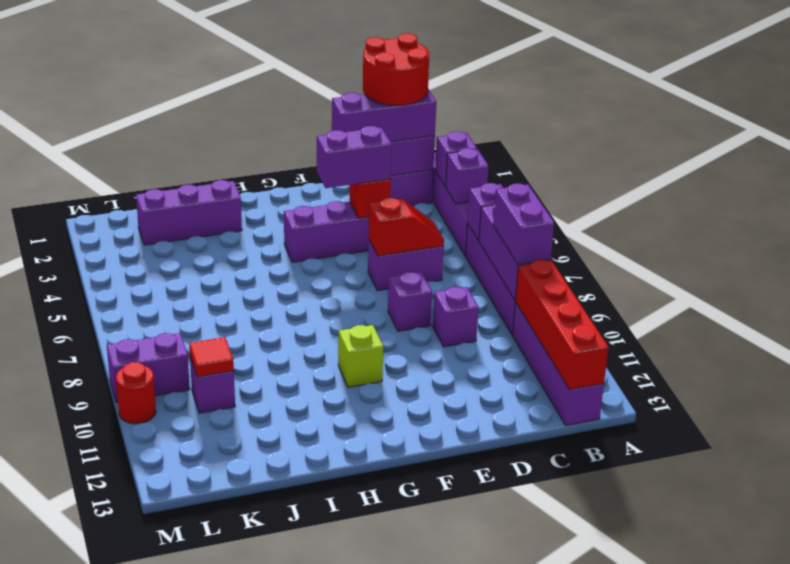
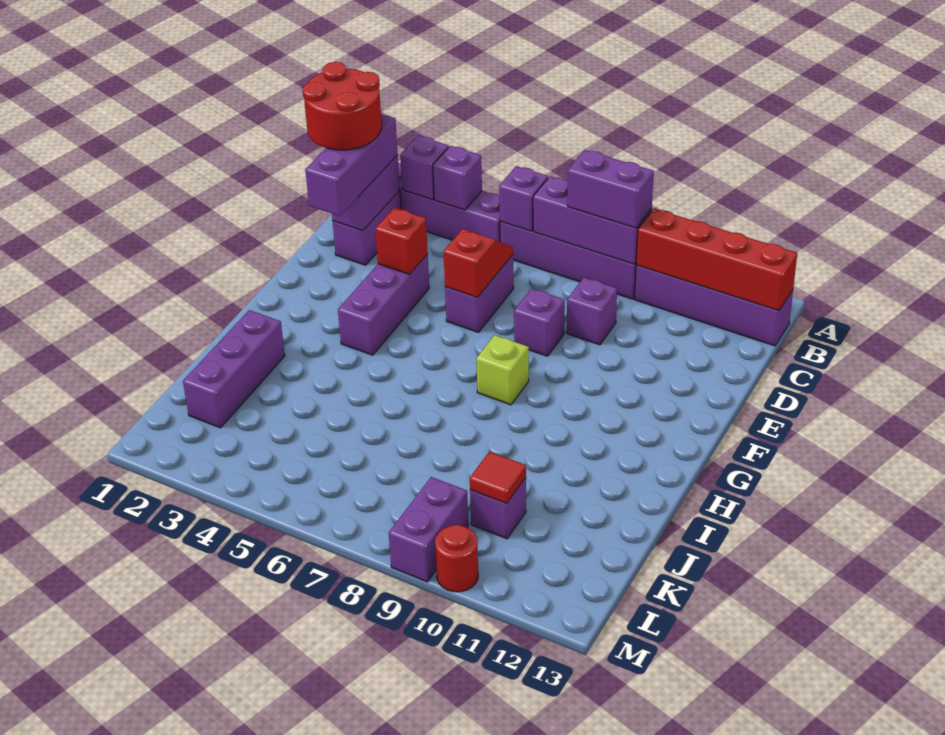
purple 1x2 brick [317,126,392,188] -> none
lime 1x1 brick [338,325,383,387] -> lime 1x1 brick moved to [476,335,529,405]

